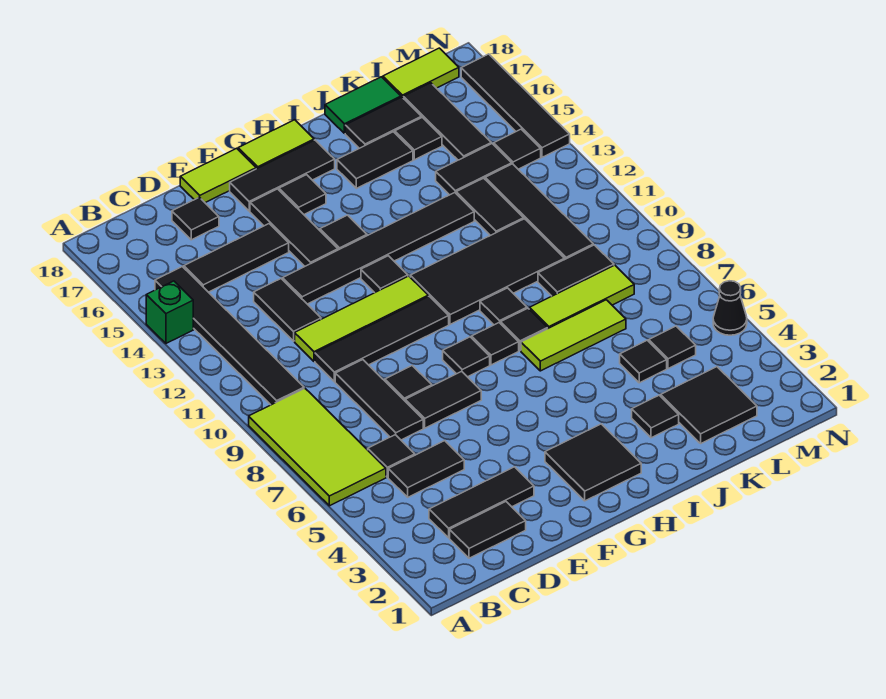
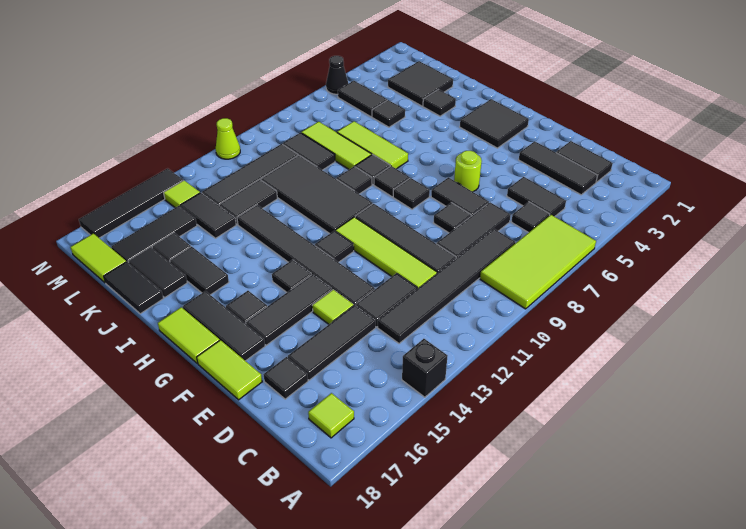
green 1x1 brick [146,281,193,343] -> black 1x1 brick [402,339,447,397]
black 1x6 tile [155,267,304,405] -> black 1x6 tile moved to [378,229,515,344]
none -> lime 1x1 tile [308,393,354,438]
black 1x3 tile [184,224,289,292] -> black 1x3 tile turned to [288,305,376,380]
none -> lime 1x1 tile [312,289,354,324]
none -> lime 1x1 round brick [454,151,482,192]
green 1x2 tile [325,77,401,134] -> black 1x2 tile [104,262,163,314]
black 1x1 tile [649,326,696,369] -> black 1x2 tile [338,81,387,117]
black 1x1 tile [494,129,541,169] -> lime 1x1 tile [164,180,200,208]
none -> lime 1x1 cone [216,118,240,159]

